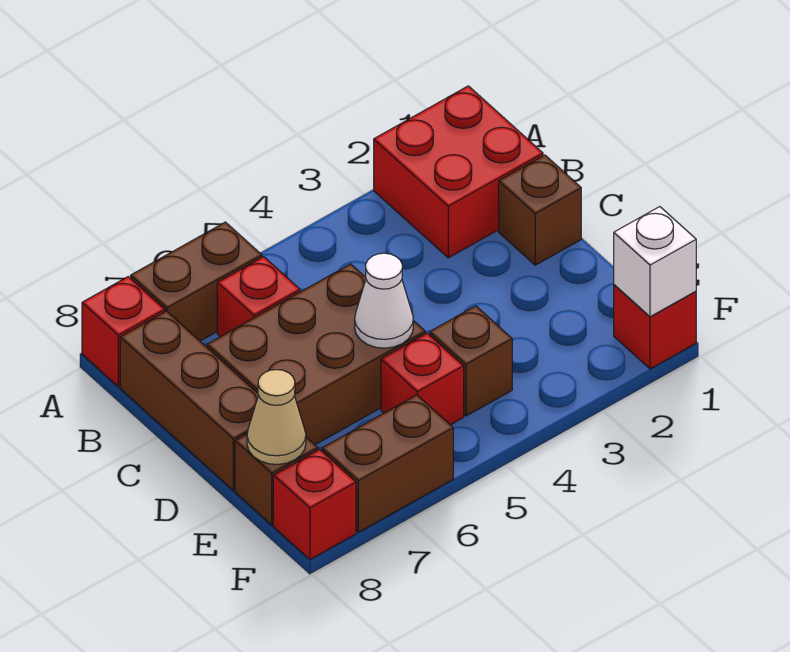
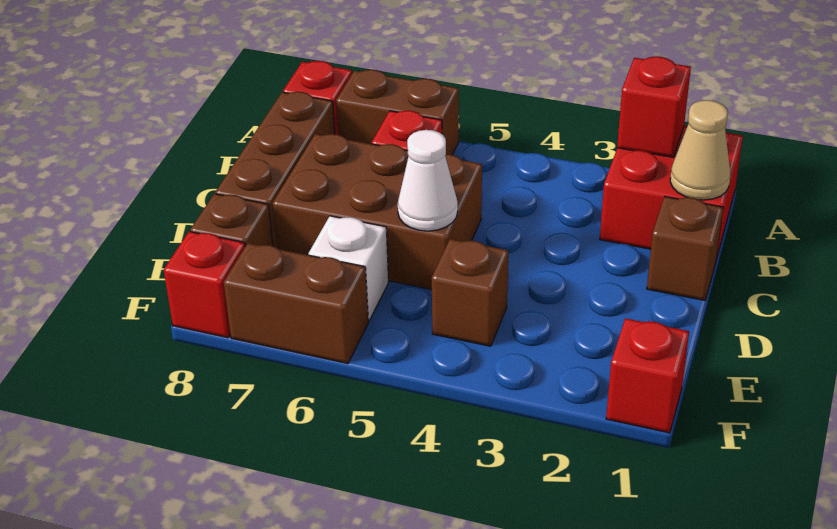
red 1x1 brick [381,333,464,425] -> red 1x1 brick moved to [617,57,691,157]
tan 1x1 cone [247,370,306,464] -> tan 1x1 cone moved to [670,100,730,200]
white 1x1 brick [614,207,696,317] -> white 1x1 brick moved to [309,216,388,321]

